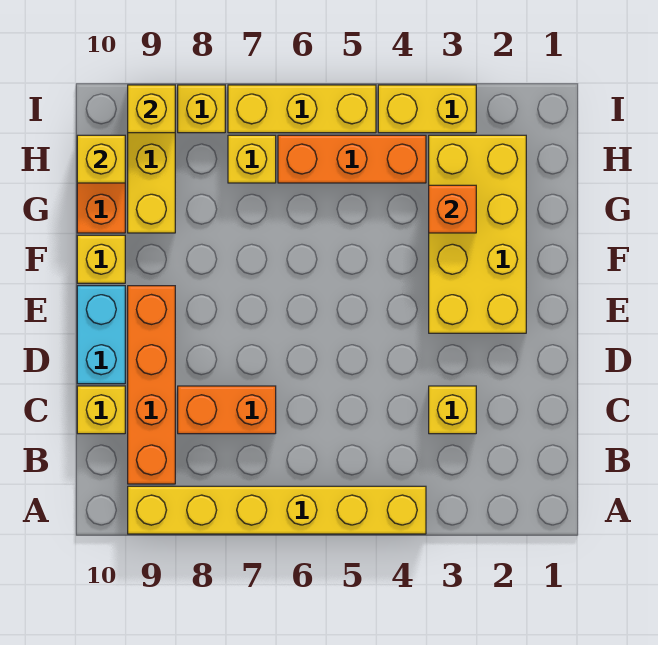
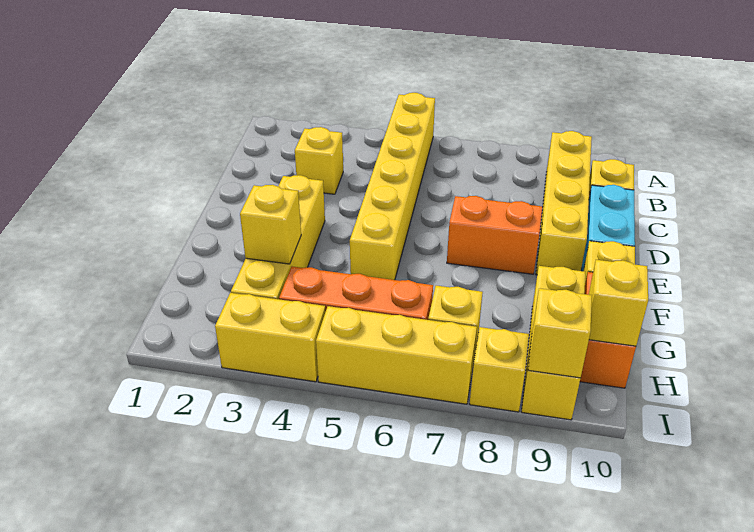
yellow 1x6 brick [128,486,426,534] -> yellow 1x6 brick turned to [350,93,435,280]
orange 1x4 brick [128,286,175,484] -> yellow 1x4 brick [536,131,592,275]
orange 1x2 brick [178,386,276,434] -> orange 1x2 brick moved to [447,196,542,274]
yellow 2x4 brick [429,135,526,333] -> yellow 1x4 brick [231,175,325,299]
orange 1x1 brick [429,185,476,233] -> yellow 1x1 brick [240,185,301,264]

